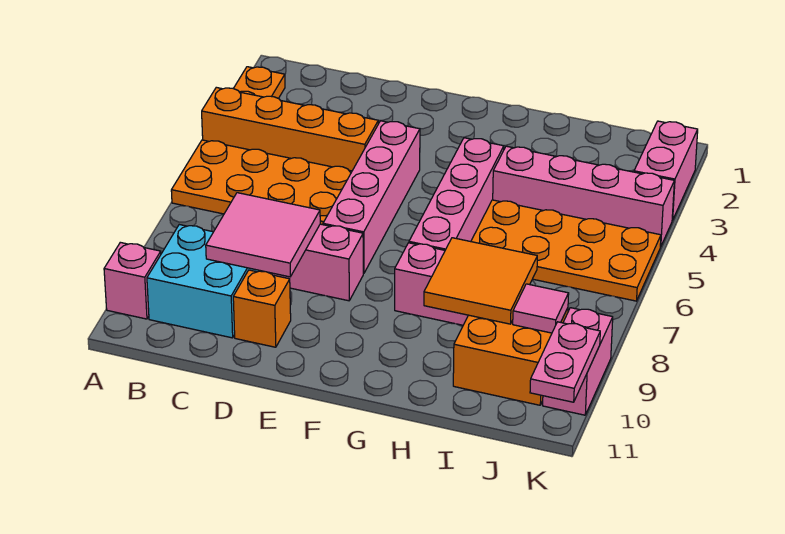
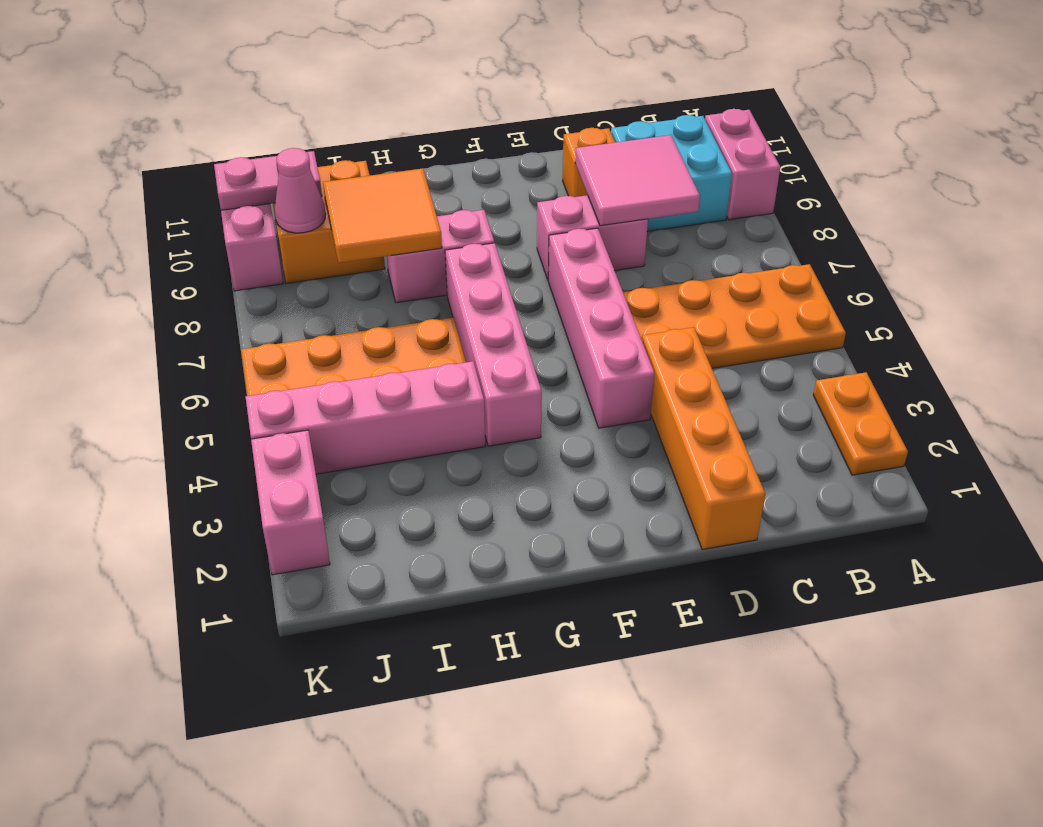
orange 1x4 brick [202,87,378,171] -> orange 1x4 brick turned to [642,327,765,550]
pink 1x1 brick [104,242,161,319] -> pink 1x2 brick [705,109,780,220]
pink 1x1 tile [513,284,569,333] -> pink 1x1 cone [275,148,326,233]
pink 1x2 plate [530,322,600,402] -> pink 1x2 plate turned to [214,151,322,210]

